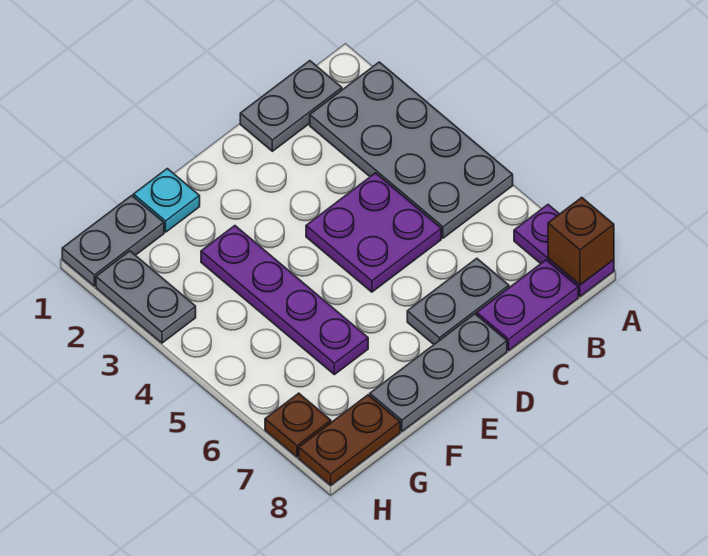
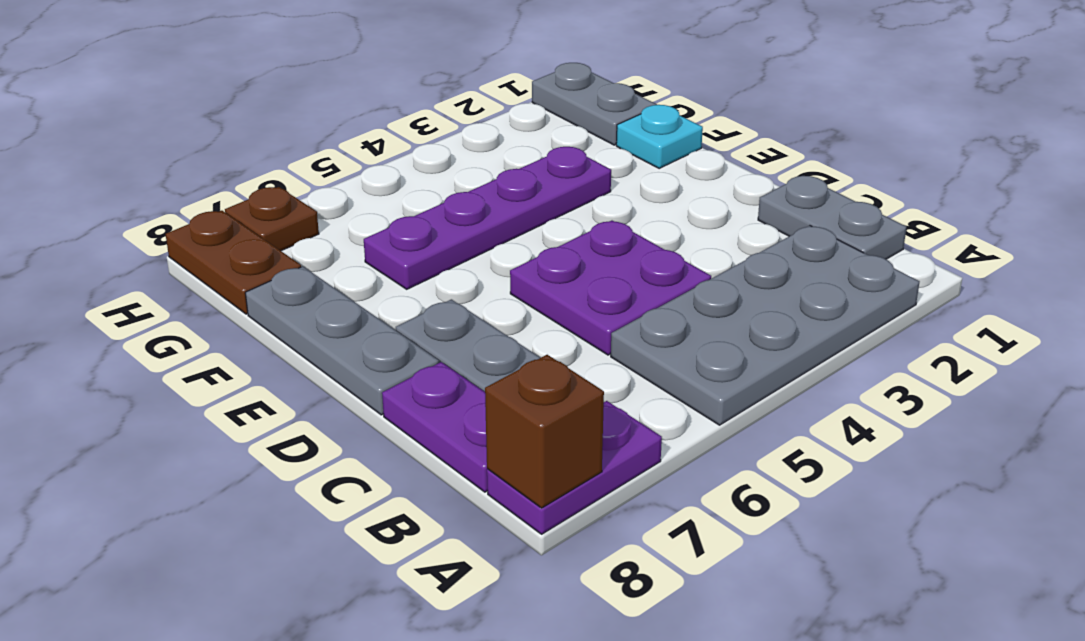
grey 1x2 plate [96,251,196,343] -> none

